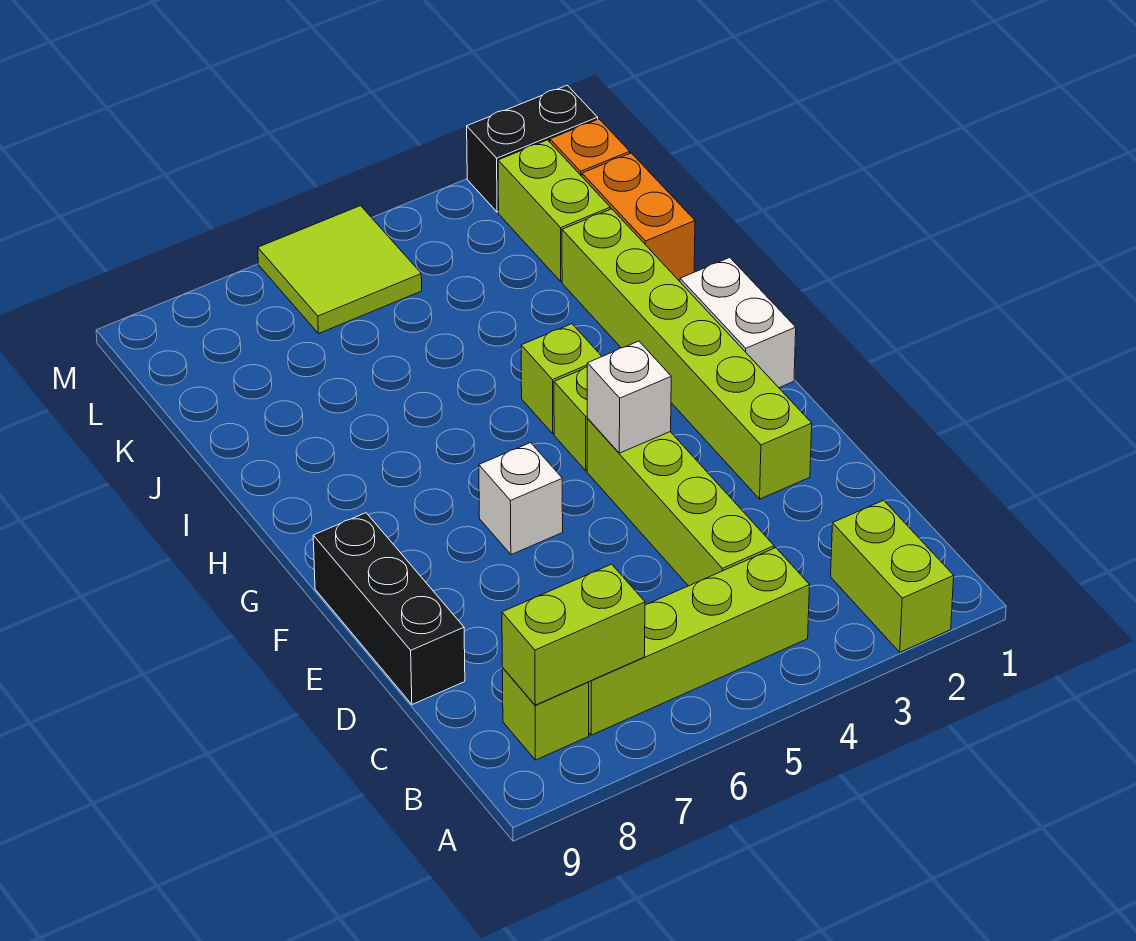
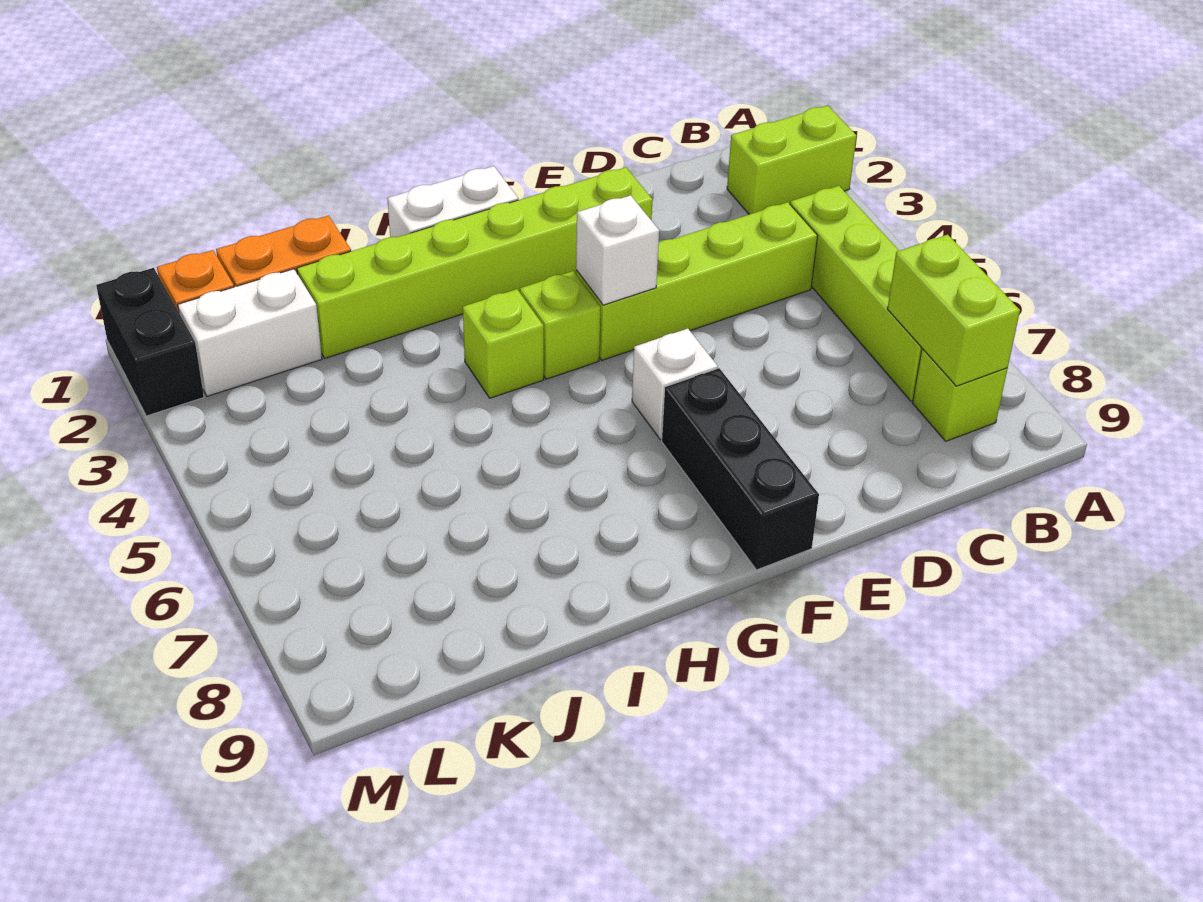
black 1x3 brick [313,513,465,705] -> black 1x3 brick turned to [662,368,819,570]
lime 1x2 brick [498,140,610,281] -> white 1x2 brick [178,269,322,396]
lime 2x2 tile [258,206,422,334] -> none

